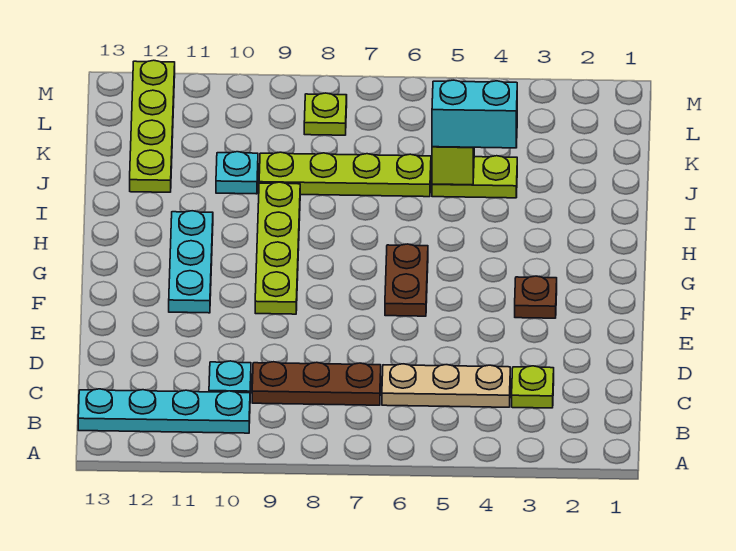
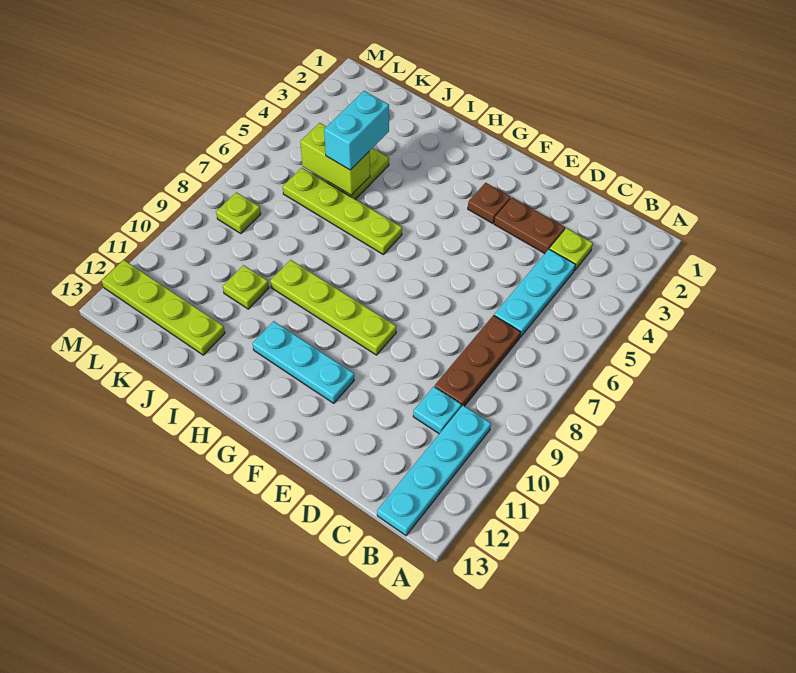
tan 1x3 plate [382,364,510,407] -> cyan 1x3 plate [494,249,575,337]
brown 1x2 plate [385,244,428,316] -> brown 1x2 plate moved to [494,198,565,253]
lime 1x4 plate [259,152,431,197] -> lime 1x4 plate turned to [283,168,402,254]
cyan 1x1 plate [216,152,258,194] -> lime 1x1 plate [223,265,269,309]

